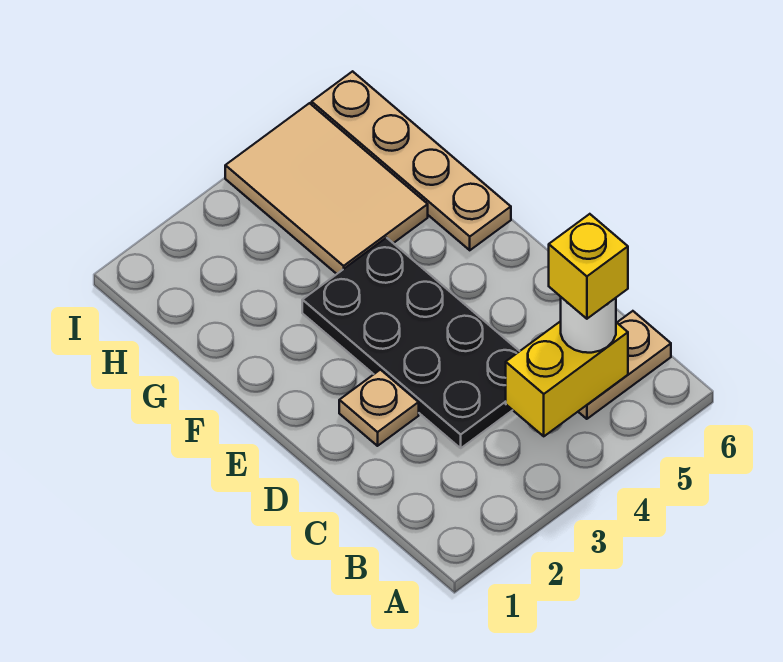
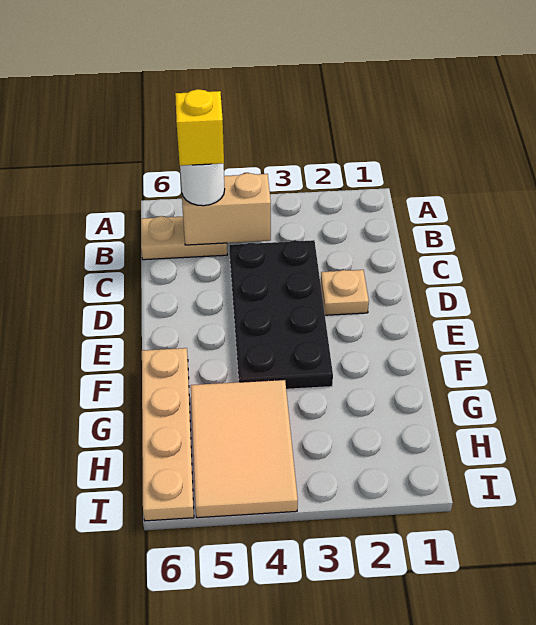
yellow 1x2 brick [506,321,628,436] -> tan 1x2 brick [182,173,271,245]

